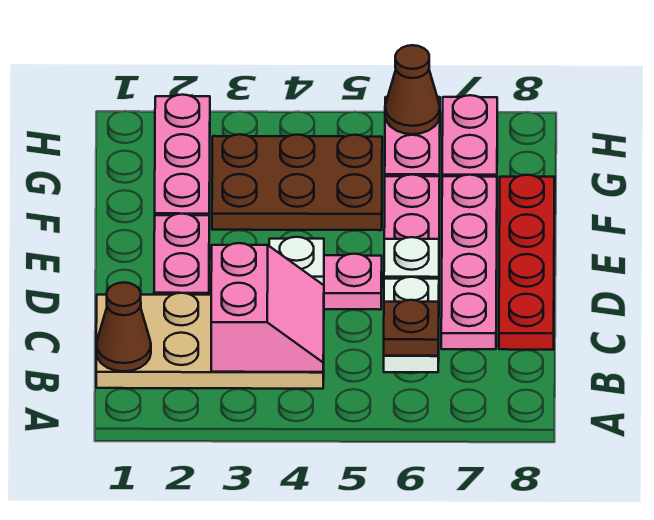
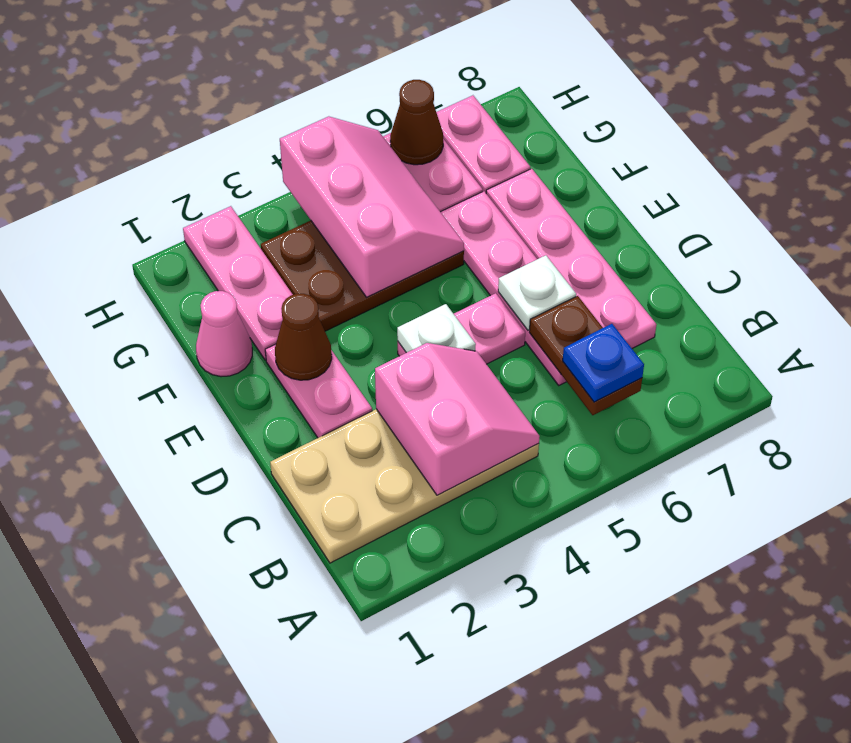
brown 1x1 cone [96,282,151,371] -> brown 1x1 cone moved to [275,294,332,380]
white 1x2 plate [384,277,439,372] -> brown 1x2 plate [529,296,642,415]
brown 1x1 plate [384,300,439,356] -> blue 1x1 plate [563,324,644,402]
red 1x4 plate [499,175,555,350] -> none
none -> pink 1x1 cone [196,291,252,377]
none -> pink 2x3 slope [280,116,464,297]

